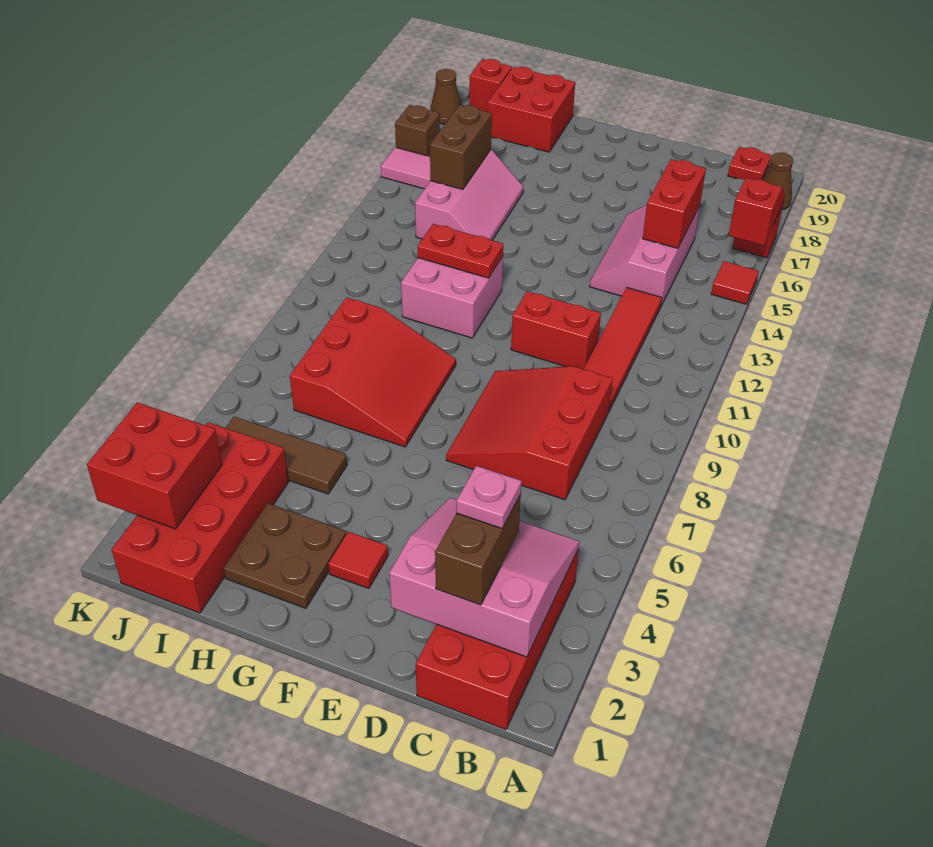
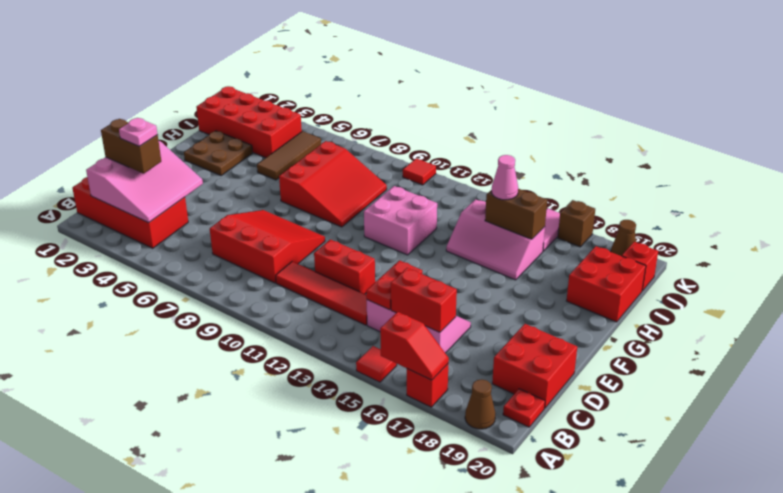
red 1x2 brick [511,291,601,369] -> red 1x2 brick turned to [314,239,375,294]
red 1x1 tile [328,532,388,589] -> red 1x1 tile moved to [403,158,436,185]
red 3x3 slope [290,297,456,447] -> red 3x3 slope turned to [279,141,387,227]
red 1x2 plate [417,224,503,278] -> red 1x2 plate moved to [366,261,422,310]
none -> pink 1x1 cone [492,155,518,200]
red 2x2 brick [87,402,222,529] -> red 2x2 brick moved to [492,324,577,408]

